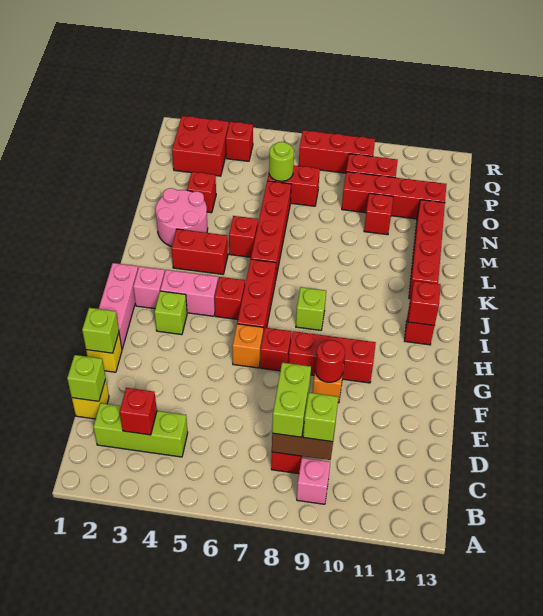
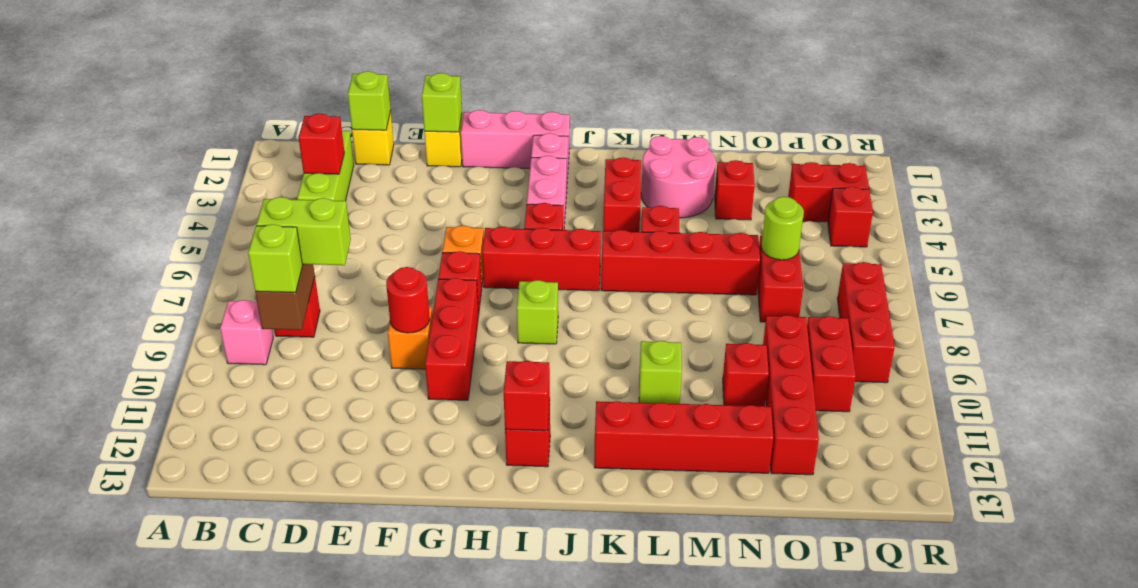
lime 1x1 brick [155,291,187,335] -> lime 1x1 brick moved to [639,341,682,404]
red 2x2 brick [172,116,229,176] -> red 1x2 brick [788,162,869,222]

